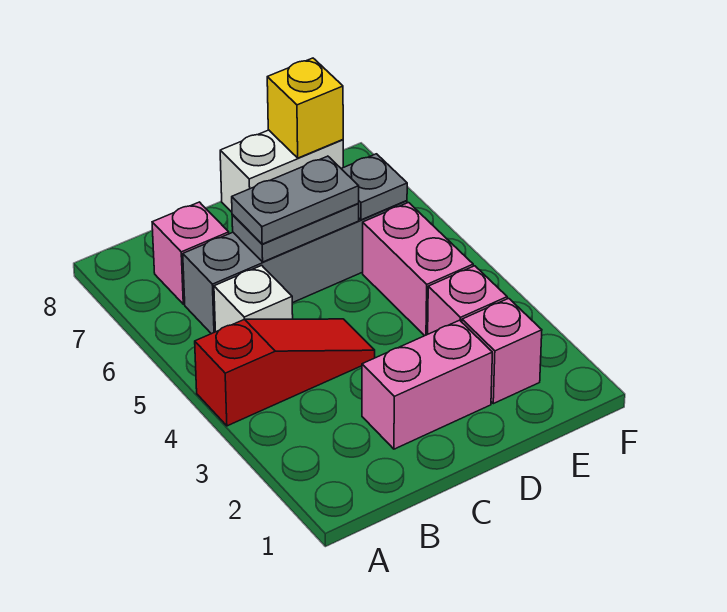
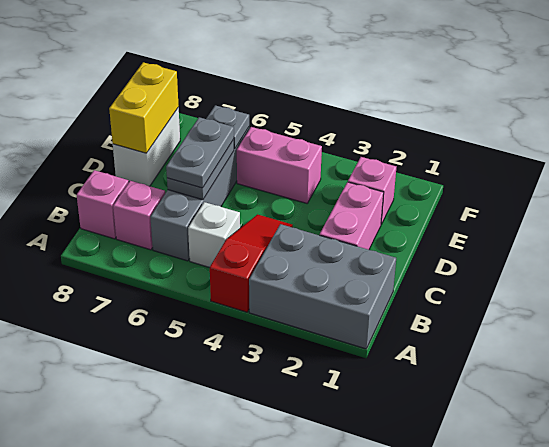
none -> grey 2x3 brick [249,224,396,349]
pink 1x1 brick [428,266,507,334] -> pink 1x1 brick moved to [77,170,129,239]
yellow 1x1 brick [267,58,343,158] -> yellow 1x2 brick [109,62,179,153]

